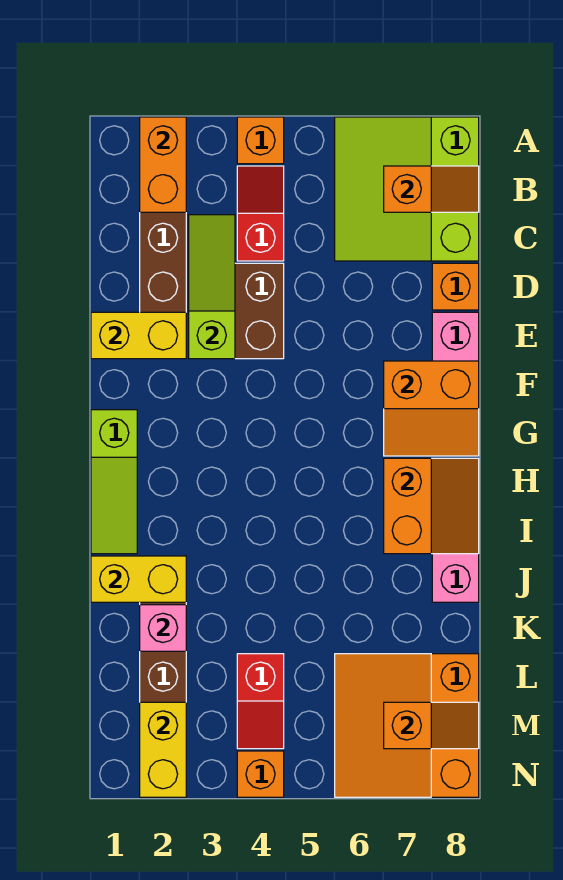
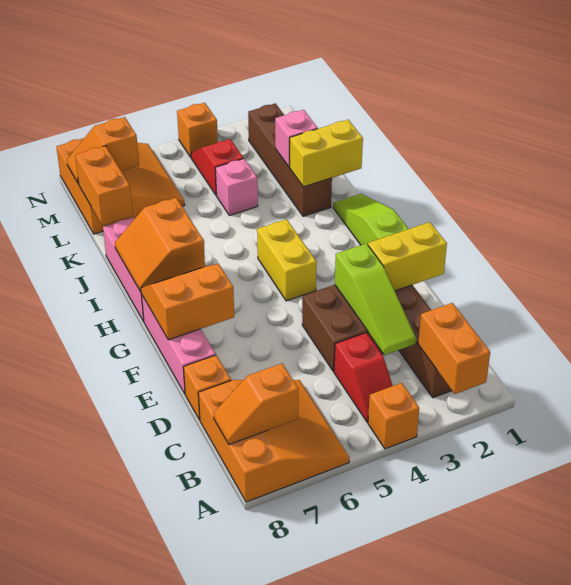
lime 3x3 slope [335,117,479,261] -> orange 3x3 slope [198,380,350,502]
none -> pink 1x1 brick [215,159,258,216]
none -> orange 1x2 brick [75,146,133,225]
yellow 1x2 brick [140,702,186,797] -> yellow 1x2 brick moved to [257,219,317,301]

